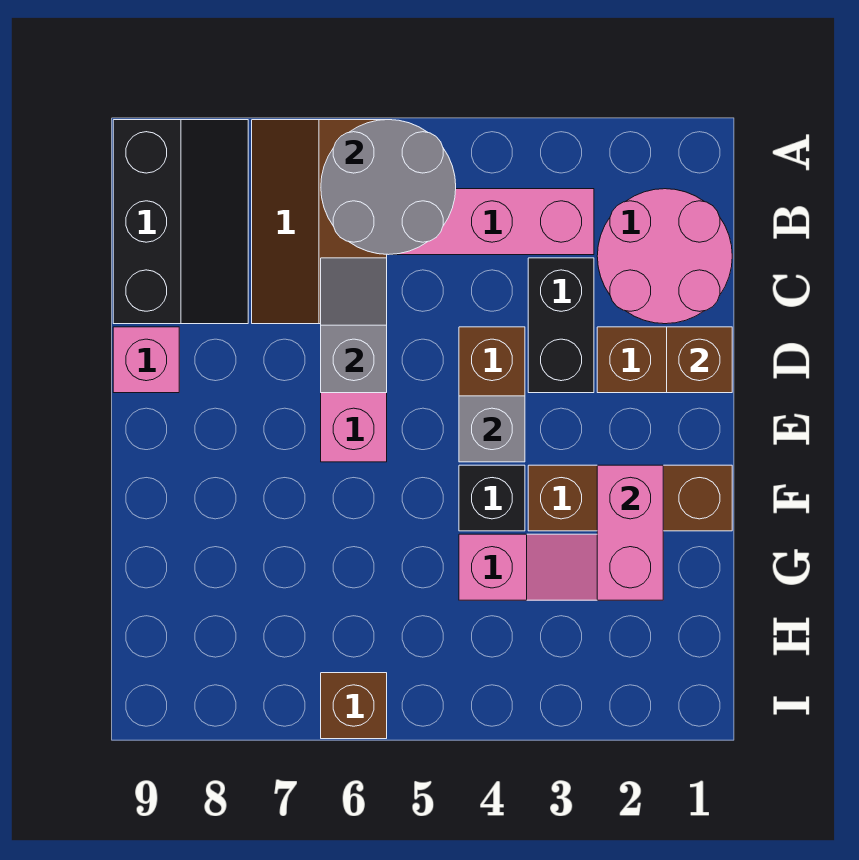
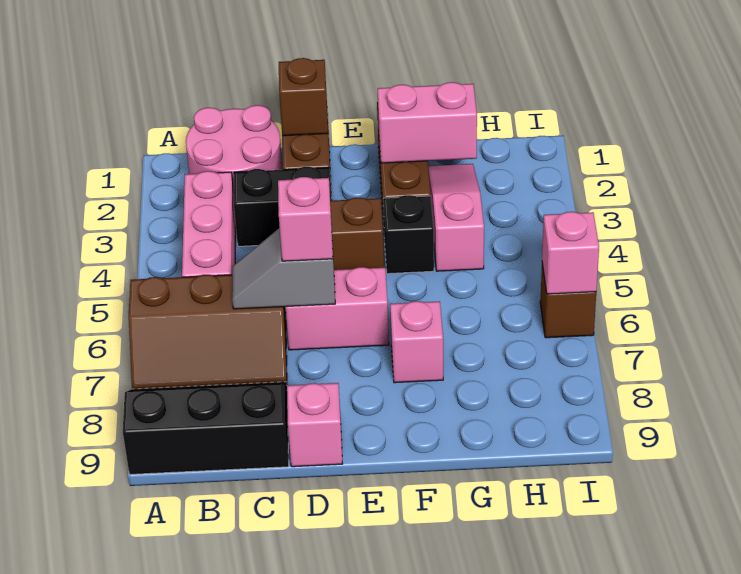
grey 2x2 round brick [321,120,456,255] -> none
none -> pink 1x1 brick [278,177,333,261]
grey 1x1 brick [459,396,525,462] -> none
none -> pink 1x1 brick [390,301,443,383]
none -> pink 1x1 brick [542,212,599,294]

